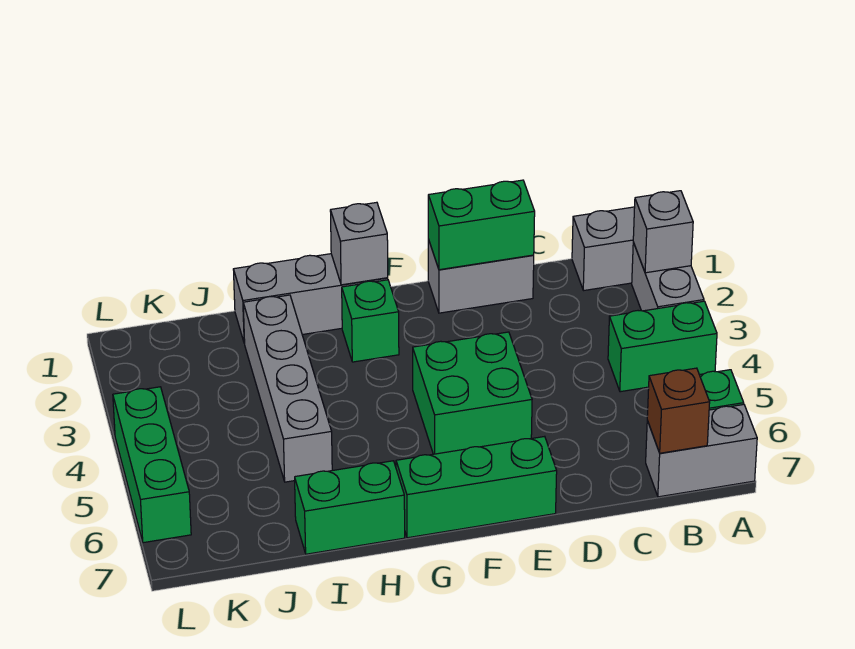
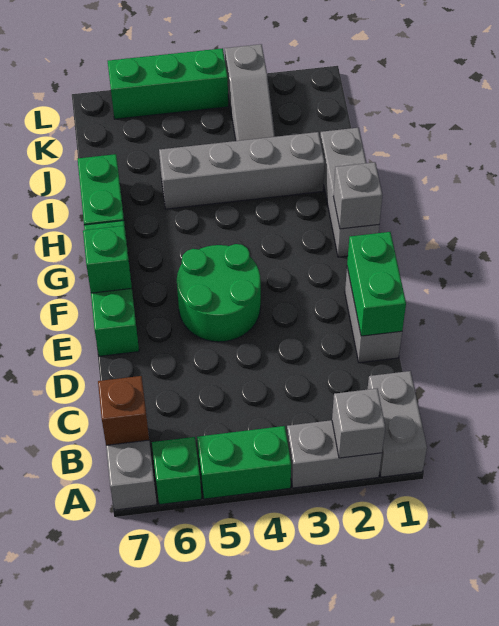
green 1x2 brick [608,301,717,392] -> green 1x2 brick turned to [197,426,291,499]
green 2x2 brick [413,332,532,454] -> green 2x2 round brick [177,244,261,342]
green 1x1 brick [342,280,399,362] -> green 1x1 brick moved to [83,226,132,293]
none -> grey 1x3 slope [225,44,275,141]

